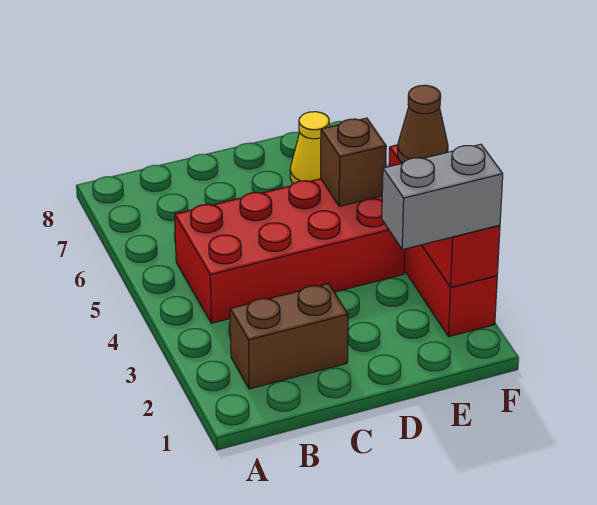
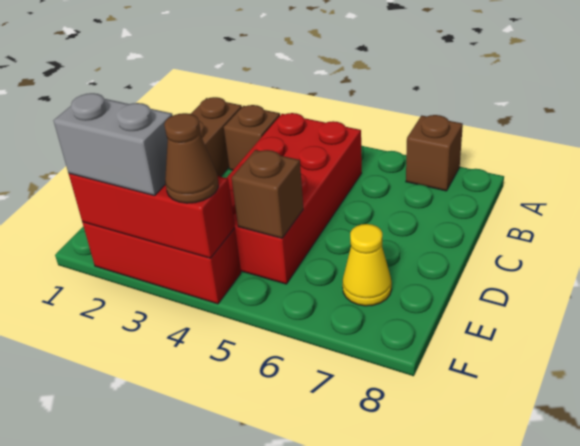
none -> brown 1x1 brick [406,115,463,191]
none -> brown 1x1 brick [224,105,280,170]
grey 1x2 brick [382,144,503,250] -> grey 1x2 brick turned to [54,93,173,196]

